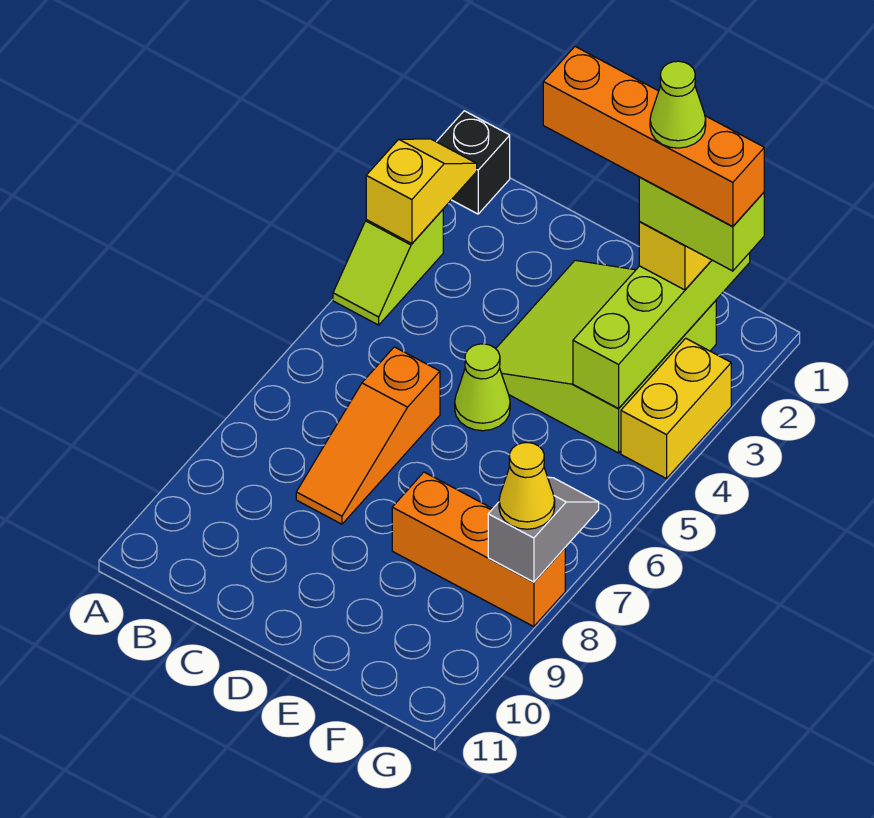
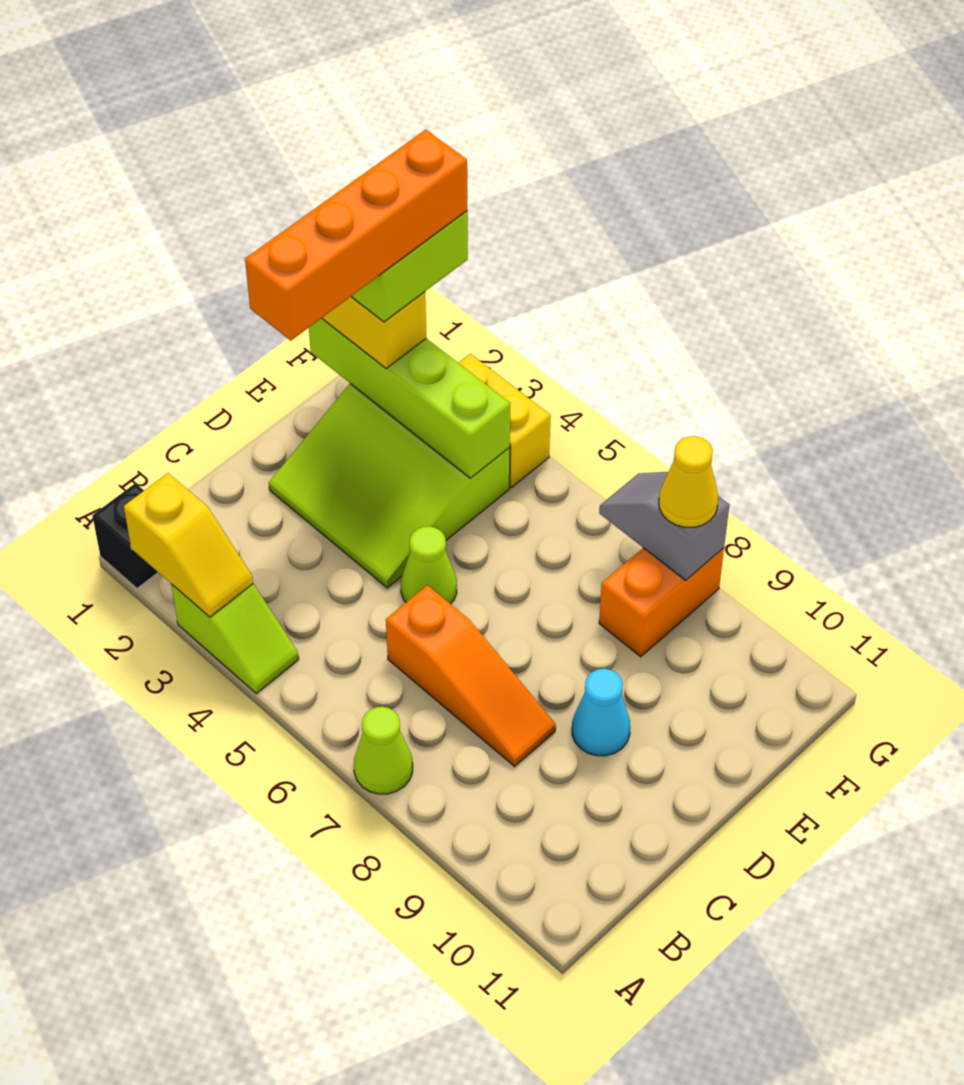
yellow 1x2 slope [366,139,477,244] -> yellow 1x2 slope turned to [124,473,253,617]
none -> cyan 1x1 cone [572,669,630,756]
orange 1x3 brick [392,472,565,627] -> orange 1x2 brick [599,548,724,657]
lime 1x1 cone [650,61,706,148] -> lime 1x1 cone moved to [354,707,413,794]

